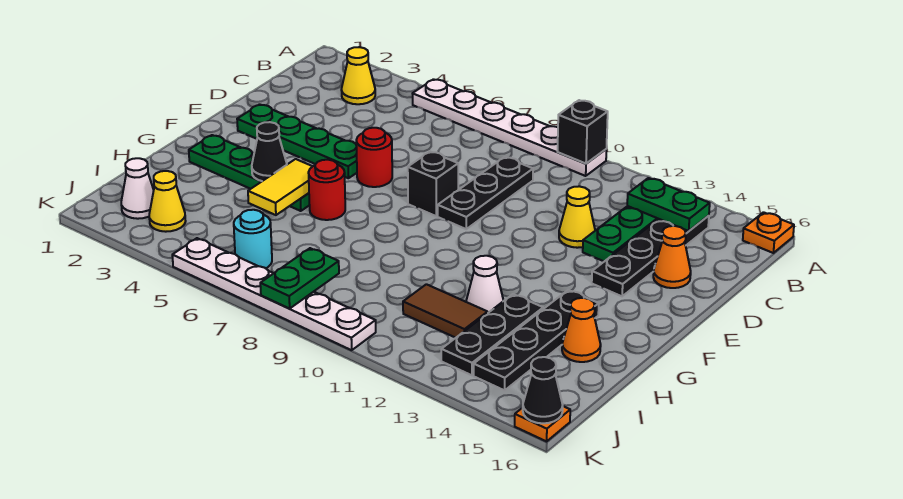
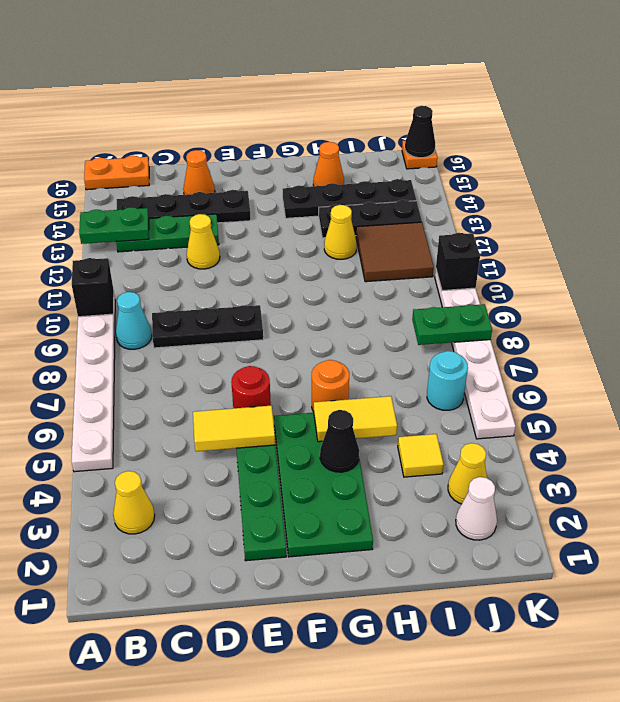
orange 1x1 plate [743,212,794,253] -> orange 1x2 plate [84,156,149,190]
none -> cyan 1x1 cone [116,292,152,349]
green 1x2 plate [627,178,710,231] -> green 1x2 plate turned to [79,207,149,244]
none -> yellow 1x2 tile [193,406,275,451]
black 1x1 brick [408,152,458,216] -> black 1x1 brick moved to [436,233,480,291]
green 1x4 plate [189,135,309,211] -> green 2x4 plate [274,413,373,557]
red 1x1 round brick [308,160,345,220] -> orange 1x1 round brick [312,360,349,412]
white 1x1 cone [466,256,504,313] -> yellow 1x1 cone [324,205,357,259]
none -> yellow 1x1 tile [398,434,444,477]
brown 1x2 tile [403,284,488,338] -> brown 2x2 tile [356,222,434,282]

